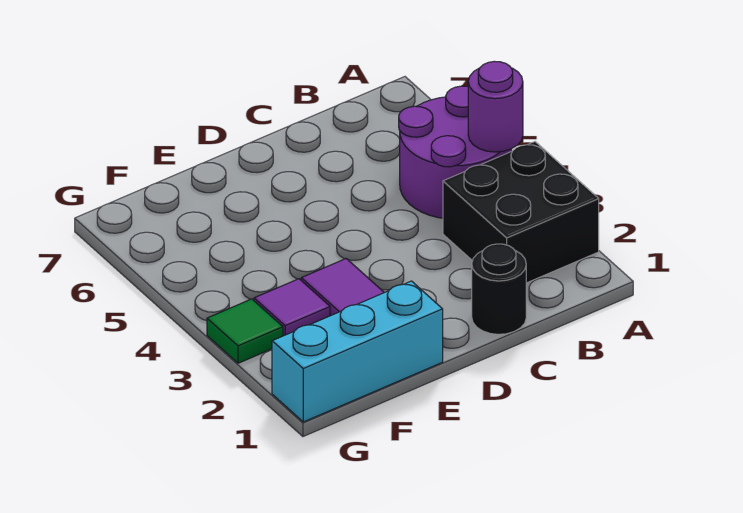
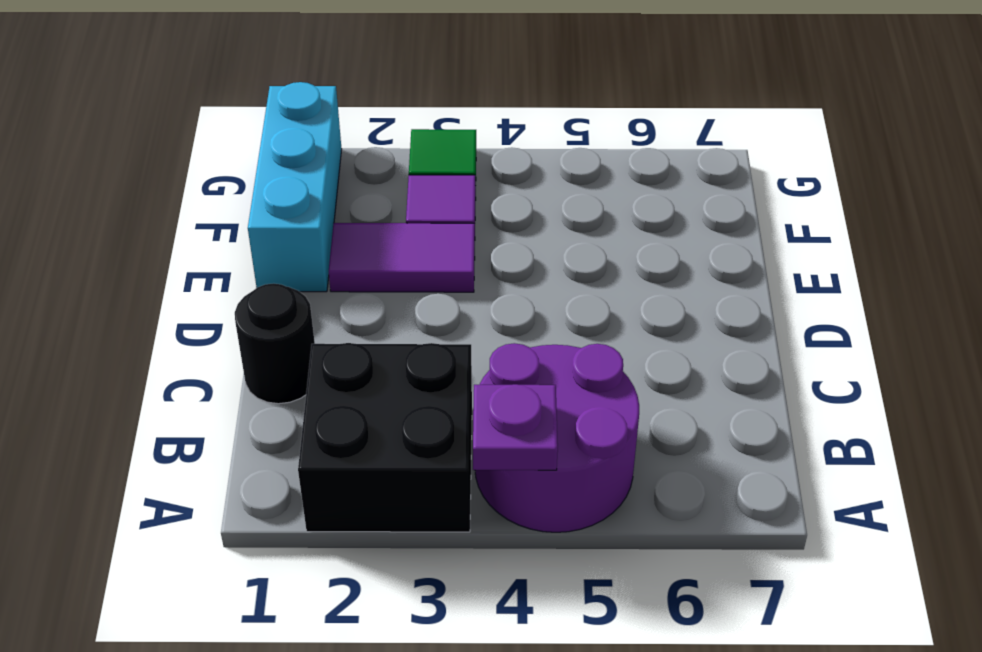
purple 1x1 round brick [468,61,523,152] -> purple 1x1 plate [473,384,558,470]

